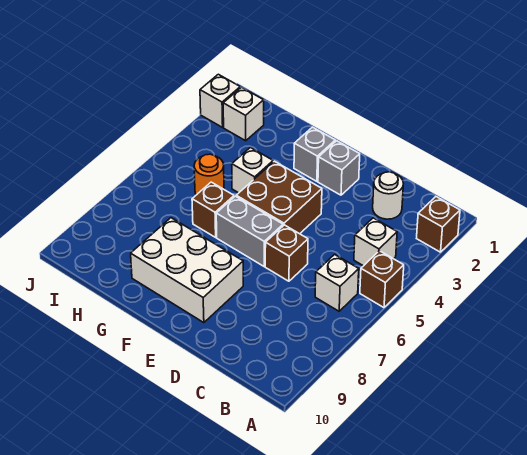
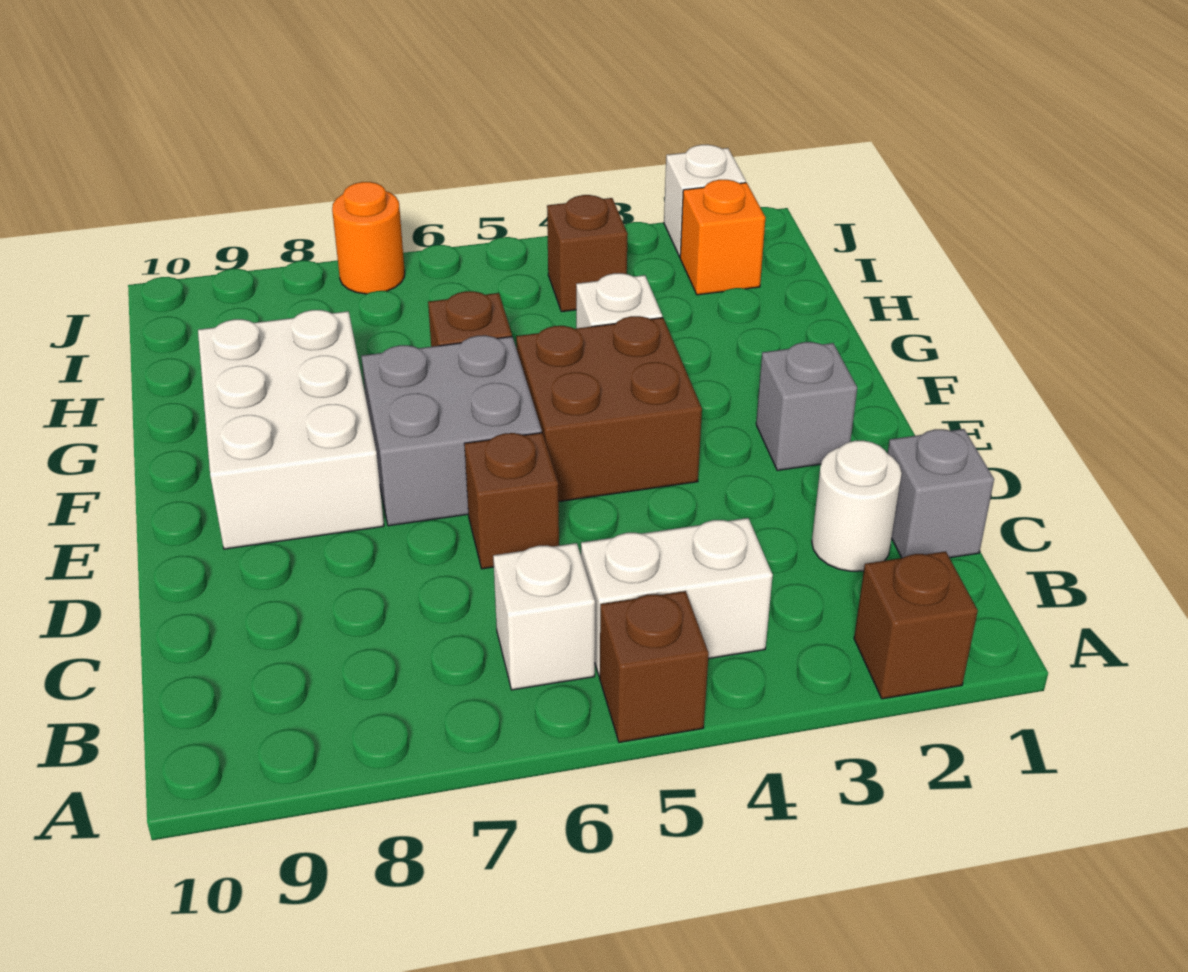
white 1x1 brick [354,218,397,266] -> white 1x2 brick [581,518,773,676]
grey 1x2 brick [216,196,283,266] -> grey 2x2 brick [361,335,542,526]
grey 1x1 brick [294,127,335,181] -> grey 1x1 brick moved to [888,429,994,558]
orange 1x1 round brick [194,154,224,195] -> orange 1x1 round brick moved to [332,182,405,294]
white 1x1 brick [223,87,264,141] -> orange 1x1 brick [680,180,766,295]
none -> brown 1x1 brick [547,195,628,312]

